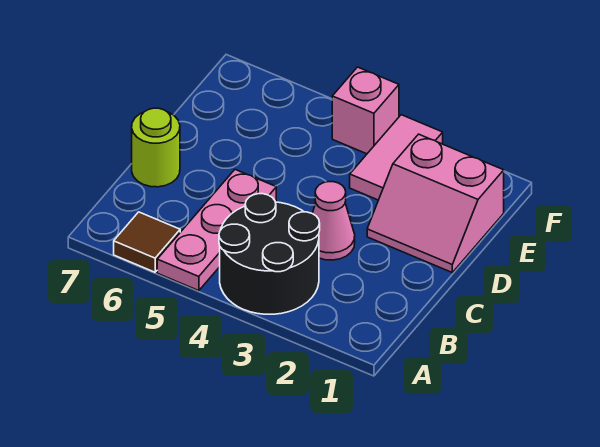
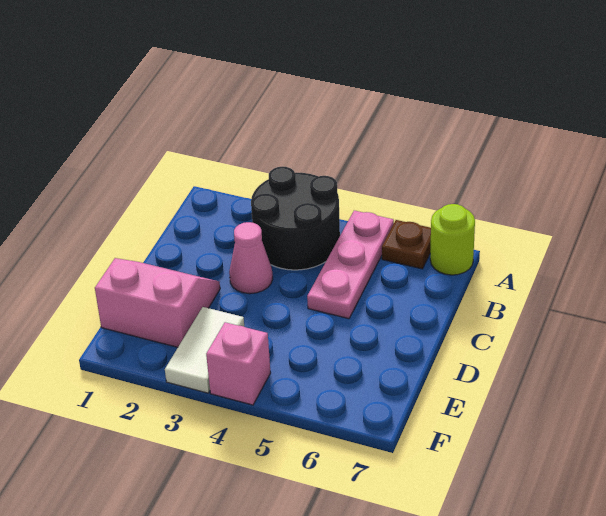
brown 1x1 tile [114,212,180,272] -> brown 1x1 plate [382,220,431,269]
lime 1x1 round brick [132,108,180,187] -> lime 1x1 round brick moved to [430,204,475,275]
pink 1x2 tile [350,115,443,200] -> white 1x2 tile [165,307,244,393]

